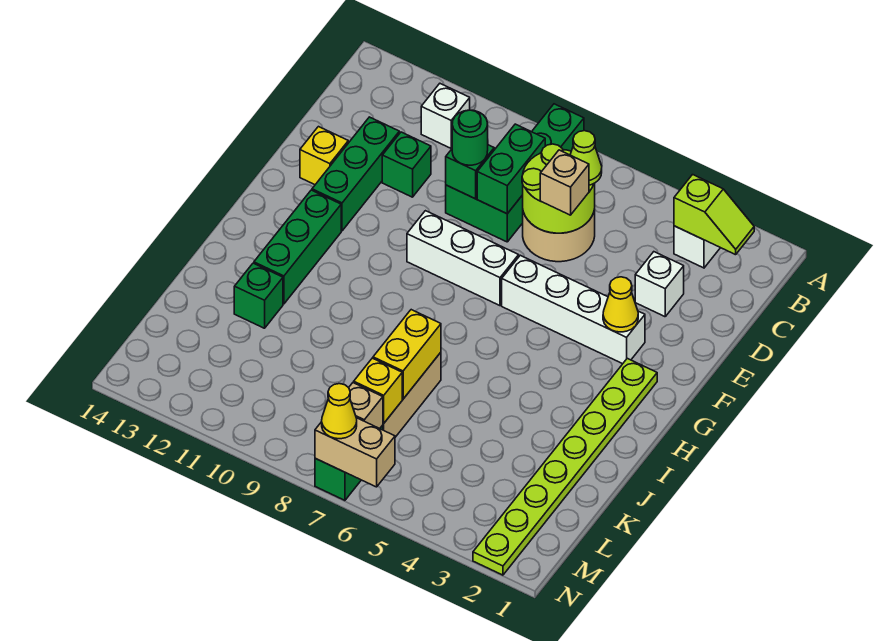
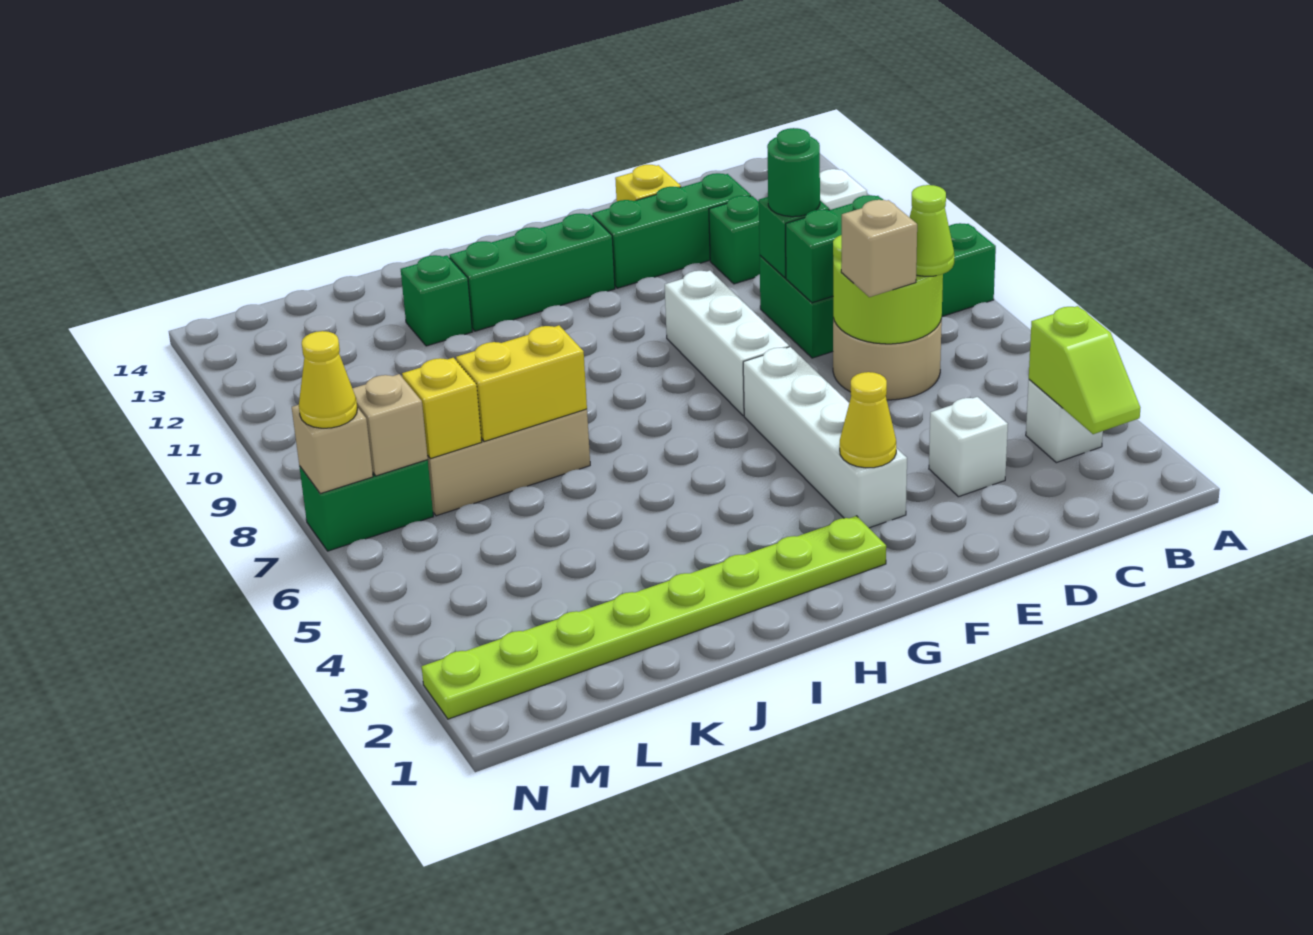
tan 1x2 brick [315,418,395,487] -> tan 1x1 brick [292,405,373,494]

